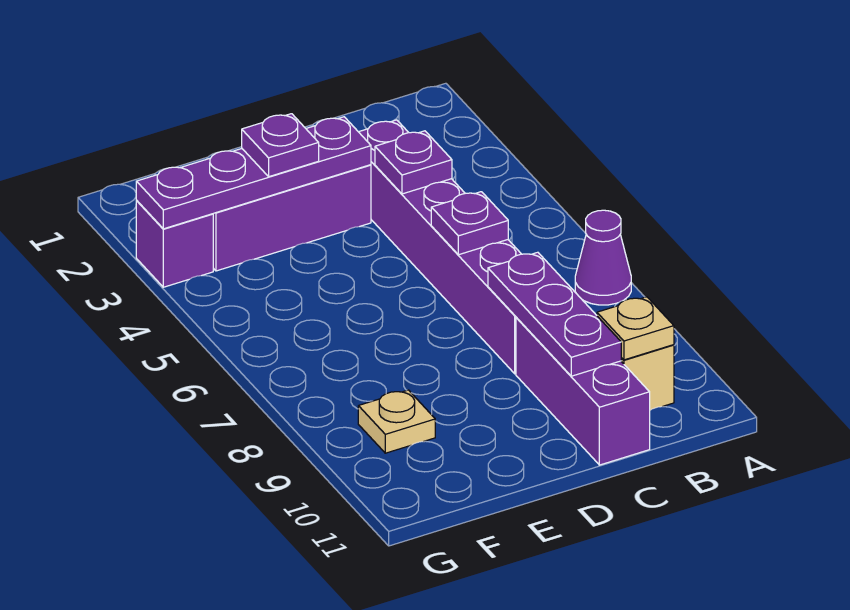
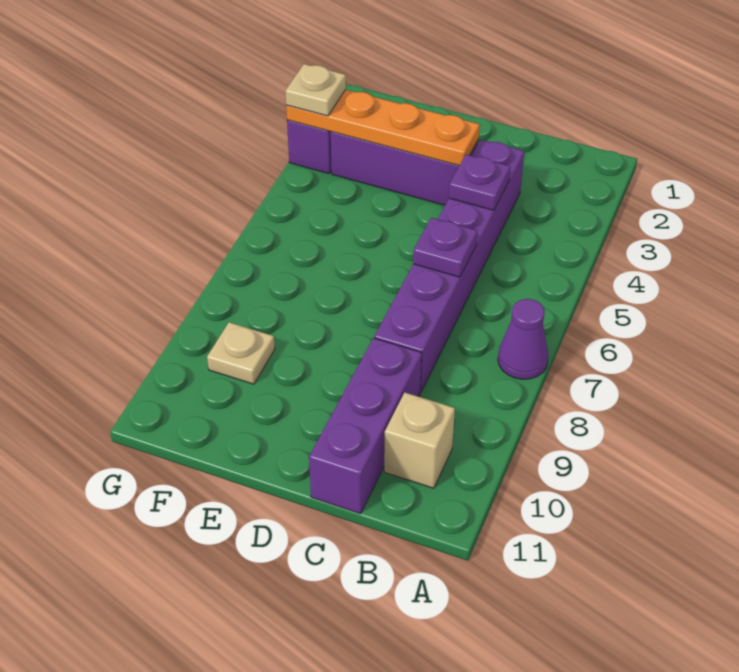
tan 1x1 plate [597,297,674,360] -> tan 1x1 plate moved to [286,64,346,116]
purple 1x3 plate [488,252,621,376] -> none
purple 1x4 plate [136,117,371,229] -> orange 1x4 plate [286,90,480,166]
purple 1x1 plate [242,114,319,177] -> none

